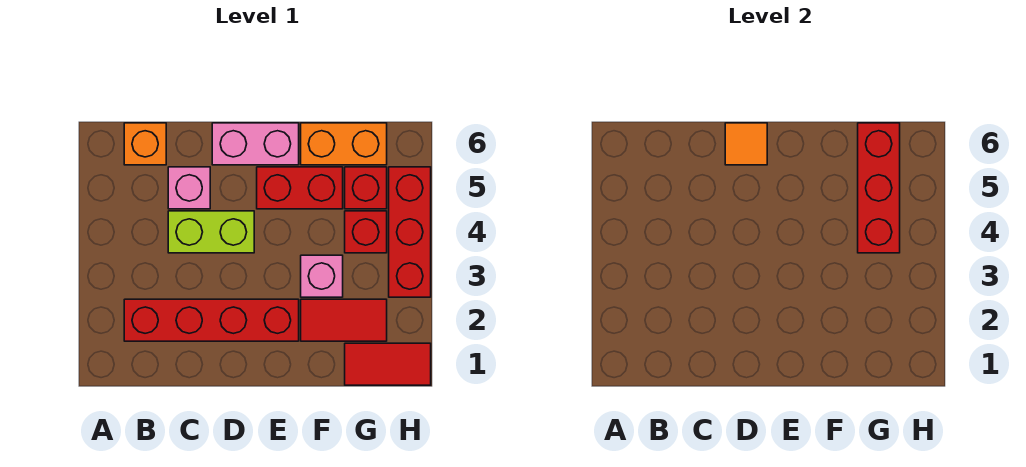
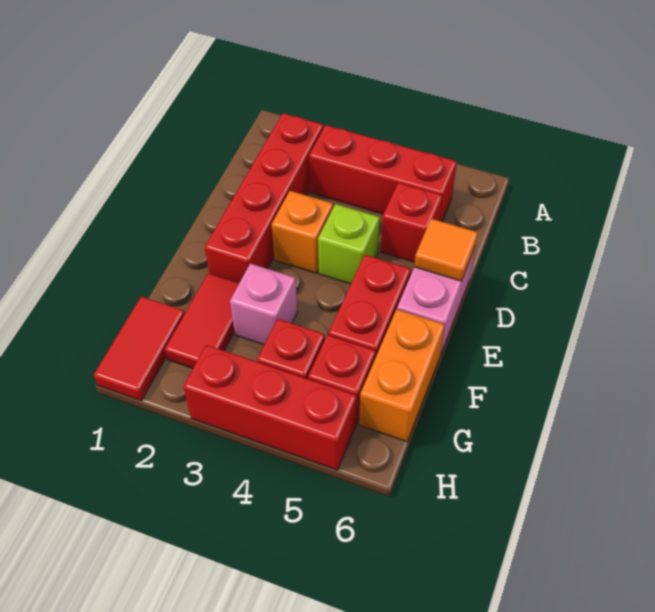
orange 1x1 brick [124,123,166,165] -> orange 1x1 brick moved to [271,191,333,273]
lime 1x2 brick [168,211,254,253] -> lime 1x1 brick [318,204,380,284]
pink 1x1 brick [168,167,210,209] -> red 1x1 brick [381,183,442,262]
red 1x3 brick [858,123,900,253] -> red 1x3 brick moved to [309,125,457,222]

